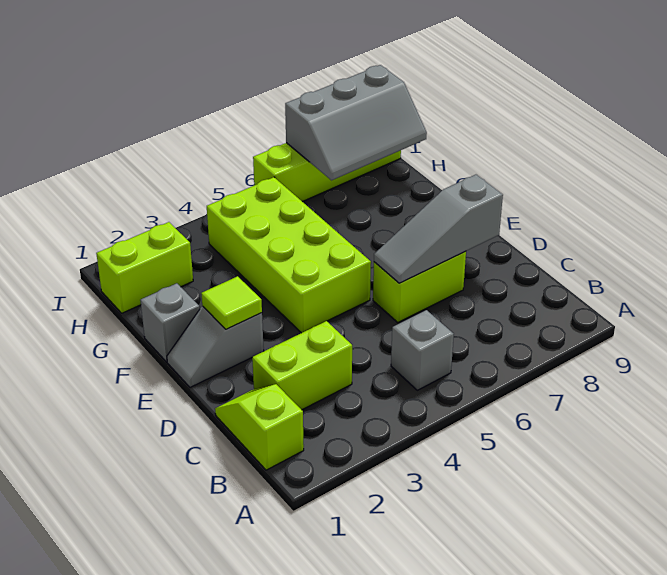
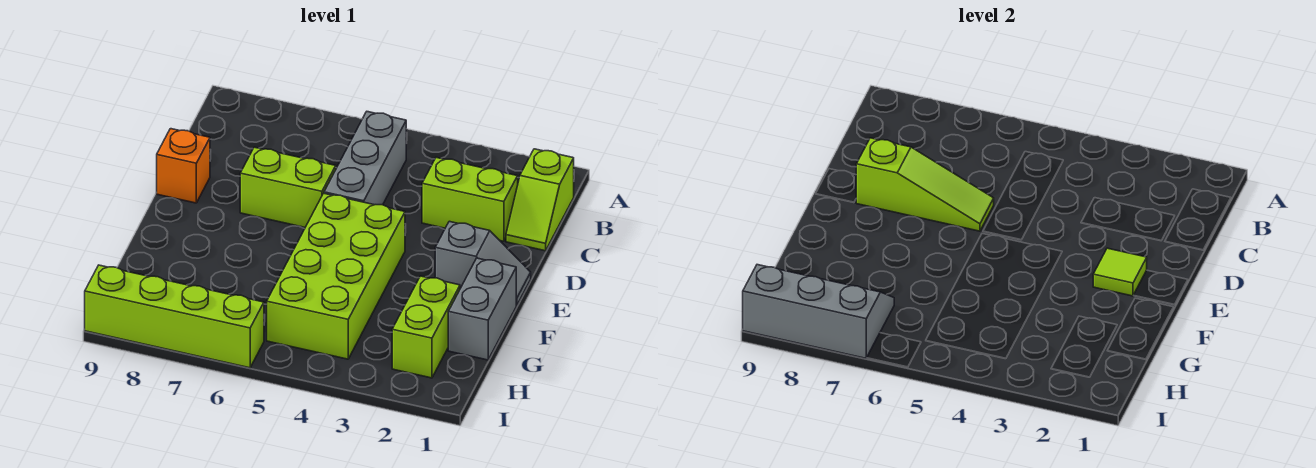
grey 1x1 brick [391,310,454,390] -> grey 1x3 brick [324,112,406,205]
grey 1x3 slope [374,175,503,283] -> lime 1x3 slope [856,138,994,231]
none -> orange 1x1 brick [157,129,210,203]
grey 1x1 brick [140,283,200,362] -> grey 1x2 brick [448,258,516,360]
lime 1x2 brick [96,222,193,313] -> lime 1x2 brick turned to [392,276,460,378]

